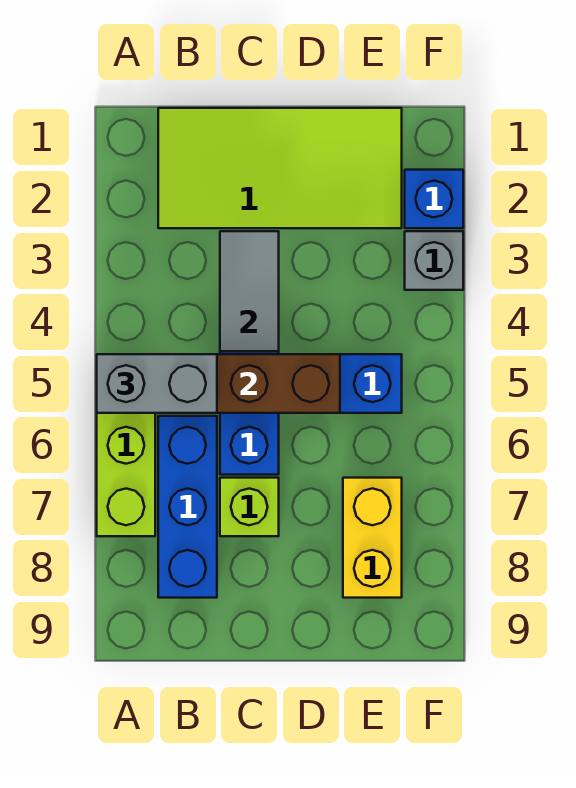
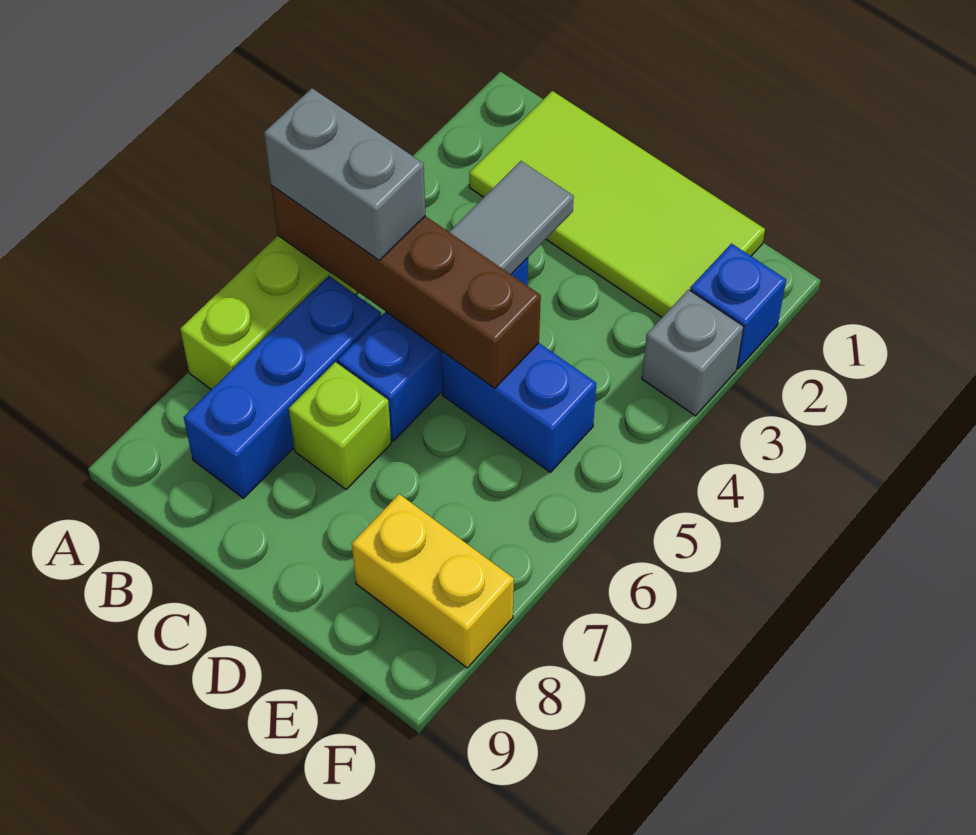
yellow 1x2 brick [343,478,402,598] -> yellow 1x2 brick turned to [352,494,514,668]

